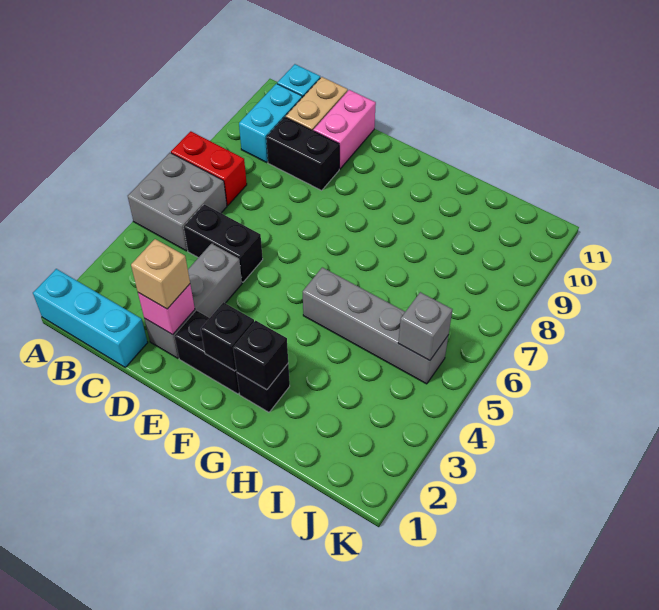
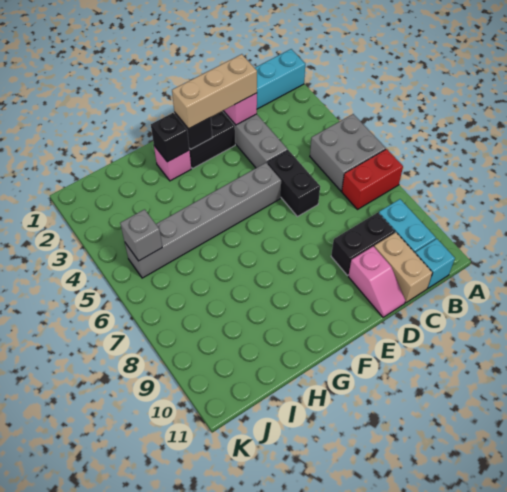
black 1x2 brick [184,204,263,282] -> black 1x2 brick turned to [267,150,320,217]
tan 1x1 brick [131,239,190,309] -> tan 1x3 brick [172,54,257,129]
pink 1x2 brick [313,90,376,169] -> pink 1x2 slope [348,246,405,317]
black 1x1 brick [237,364,290,412] -> pink 1x1 brick [154,146,191,181]
grey 1x4 brick [303,267,448,384] -> grey 1x6 brick [125,163,281,278]

